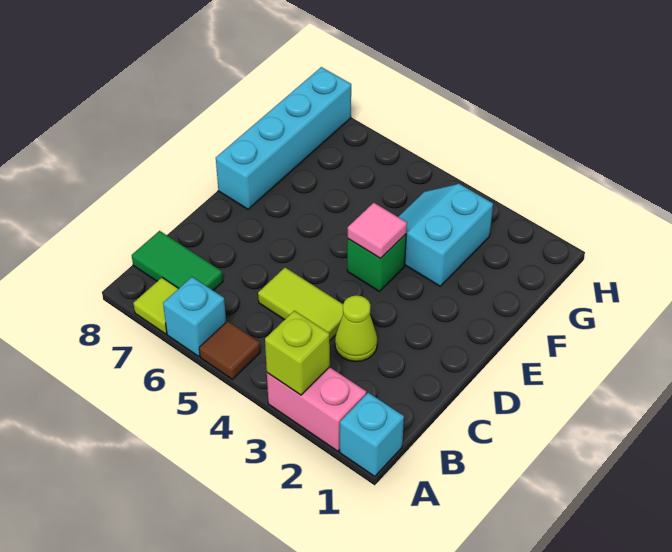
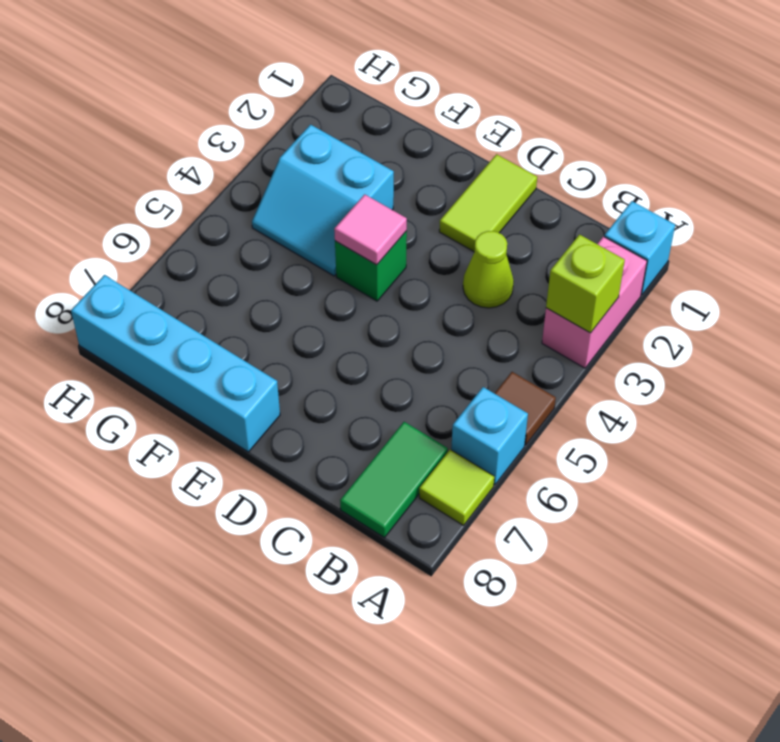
lime 1x2 tile [258,268,343,341] -> lime 1x2 tile moved to [439,154,537,252]

